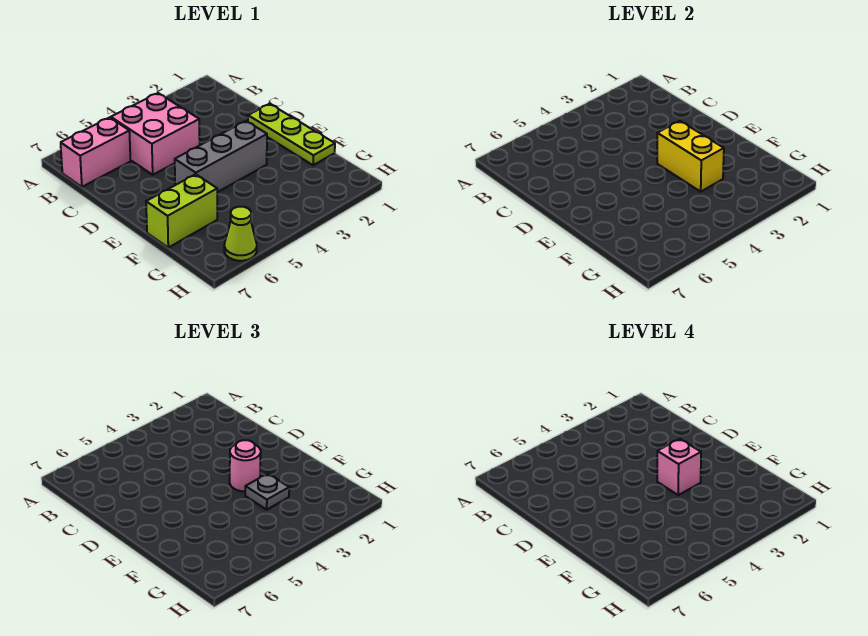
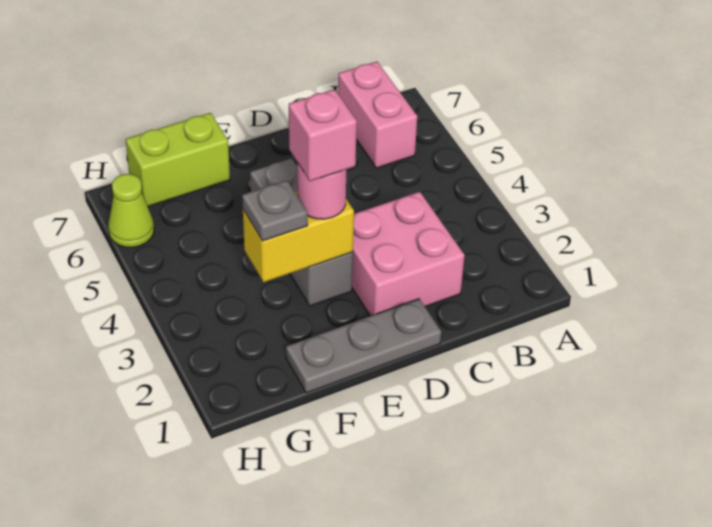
pink 2x2 brick [111,93,200,175] -> pink 2x2 brick moved to [352,192,465,316]
lime 1x3 plate [248,104,335,165] -> grey 1x3 plate [286,299,441,393]
lime 1x2 brick [146,174,217,248] -> lime 1x2 brick turned to [126,113,230,207]

